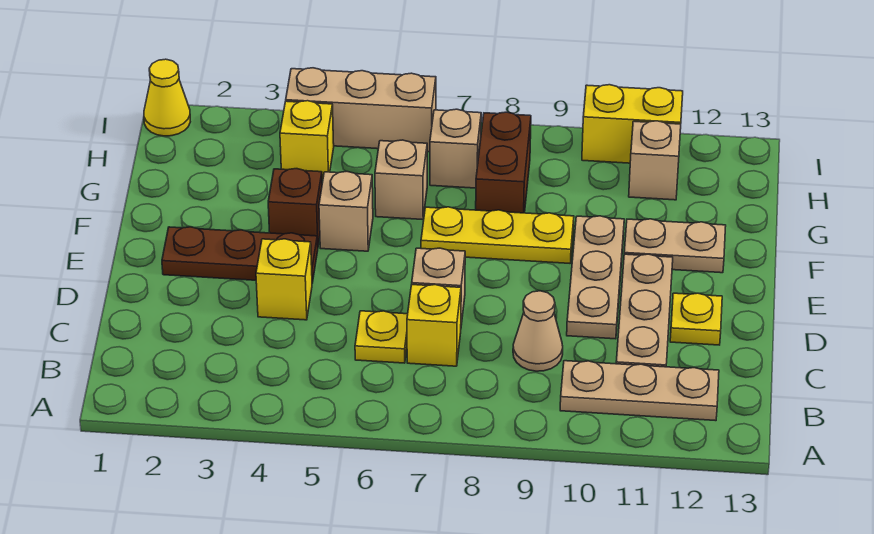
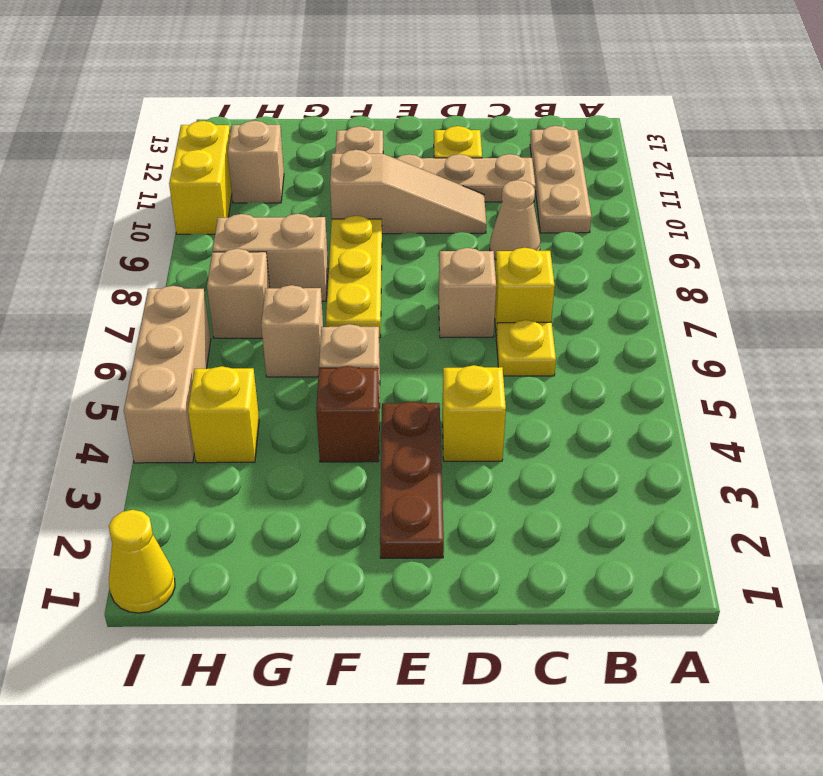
tan 1x3 plate [567,216,624,339] -> tan 1x3 slope [330,150,486,234]
brown 1x2 brick [476,112,531,213] -> tan 1x2 brick [213,214,328,301]

